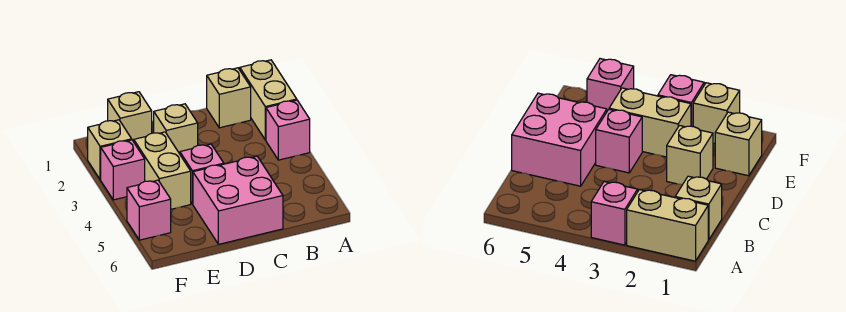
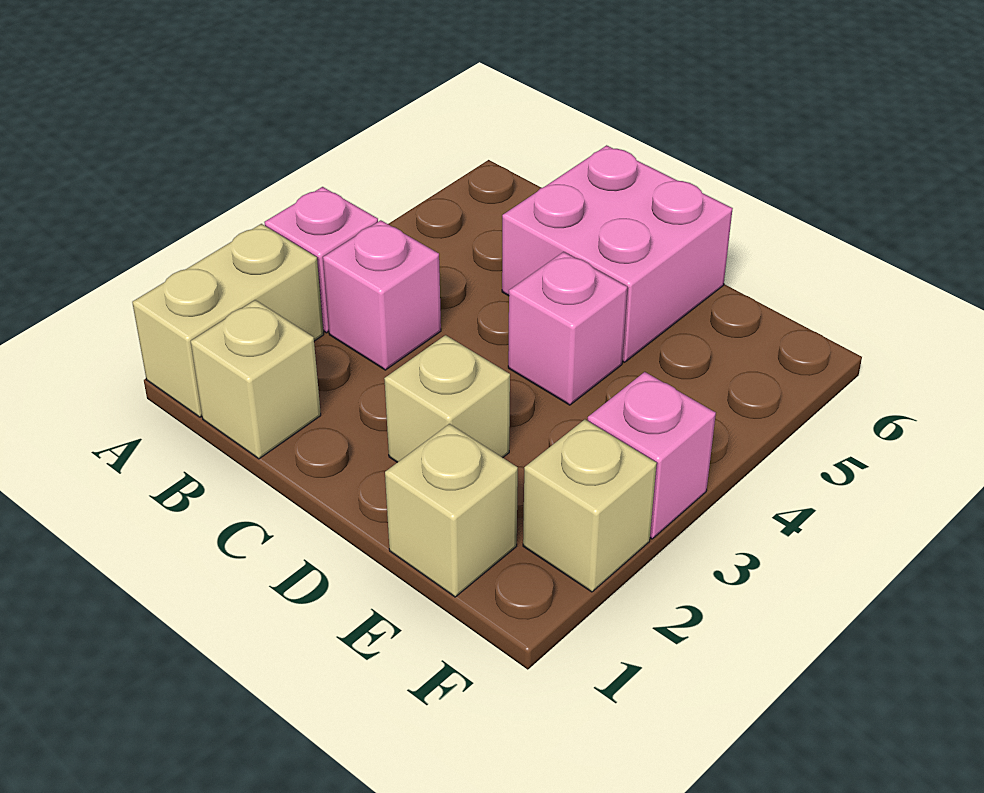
tan 1x2 brick [134,132,191,209] -> none
pink 1x1 brick [127,180,171,240] -> pink 1x1 brick moved to [323,220,441,370]

